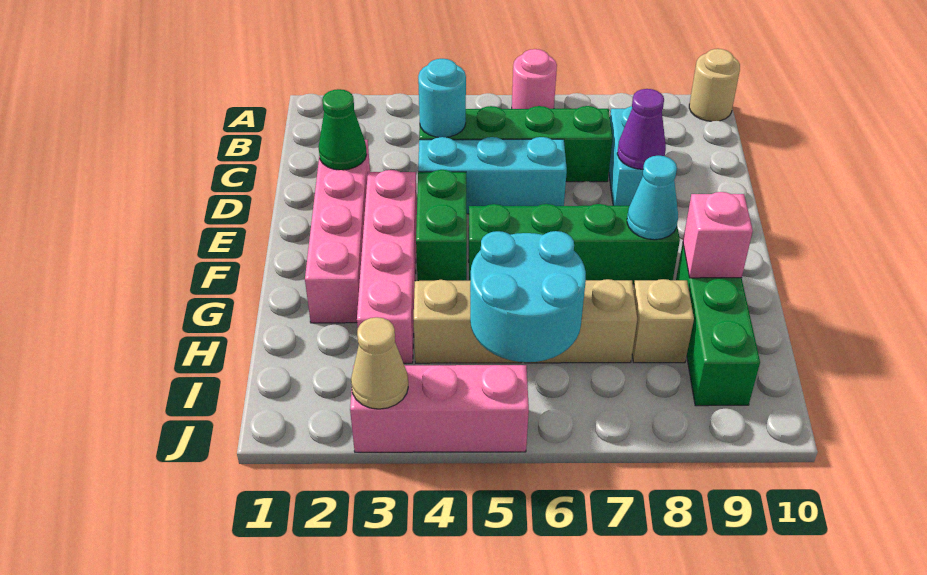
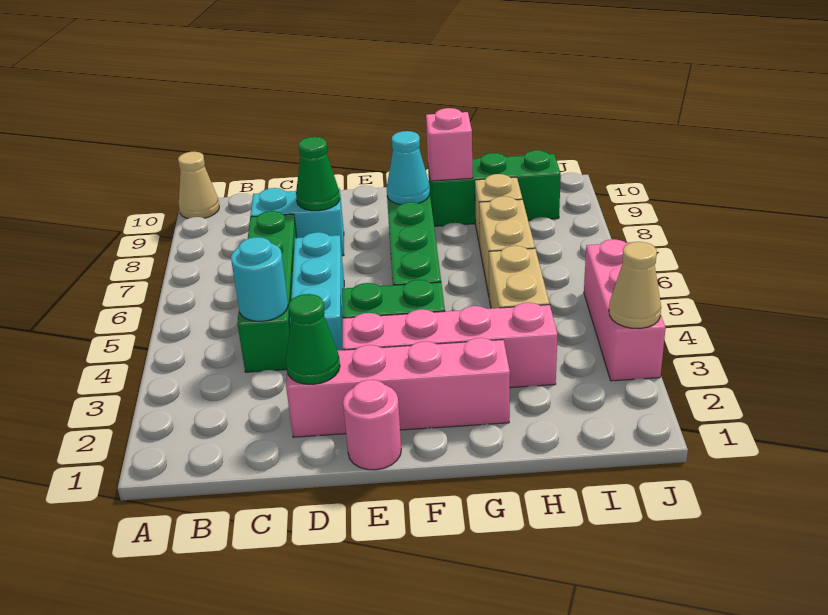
pink 1x1 round brick [512,49,557,109] -> pink 1x1 round brick moved to [343,380,401,470]
tan 1x1 round brick [689,49,740,121] -> tan 1x1 cone [178,152,219,219]
purple 1x1 cone [617,89,666,169] -> green 1x1 cone [296,137,340,211]
cyan 2x2 round brick [470,231,586,362] -> none

